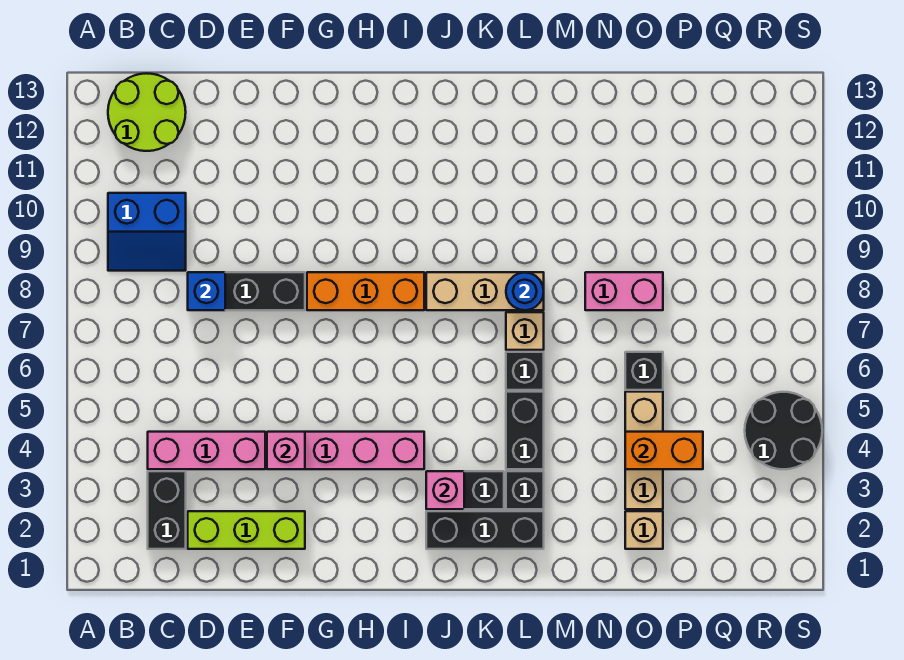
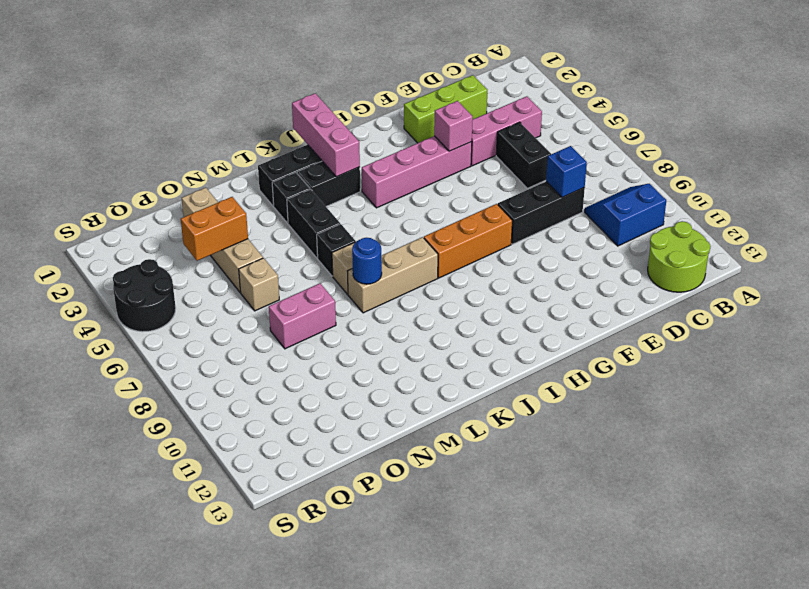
black 1x2 brick [148,471,186,549] -> black 1x2 brick moved to [496,122,551,188]
pink 1x1 brick [426,471,464,509] -> pink 1x3 brick [292,93,360,177]
black 1x1 brick [625,352,663,390] -> tan 1x1 brick [239,258,279,311]

